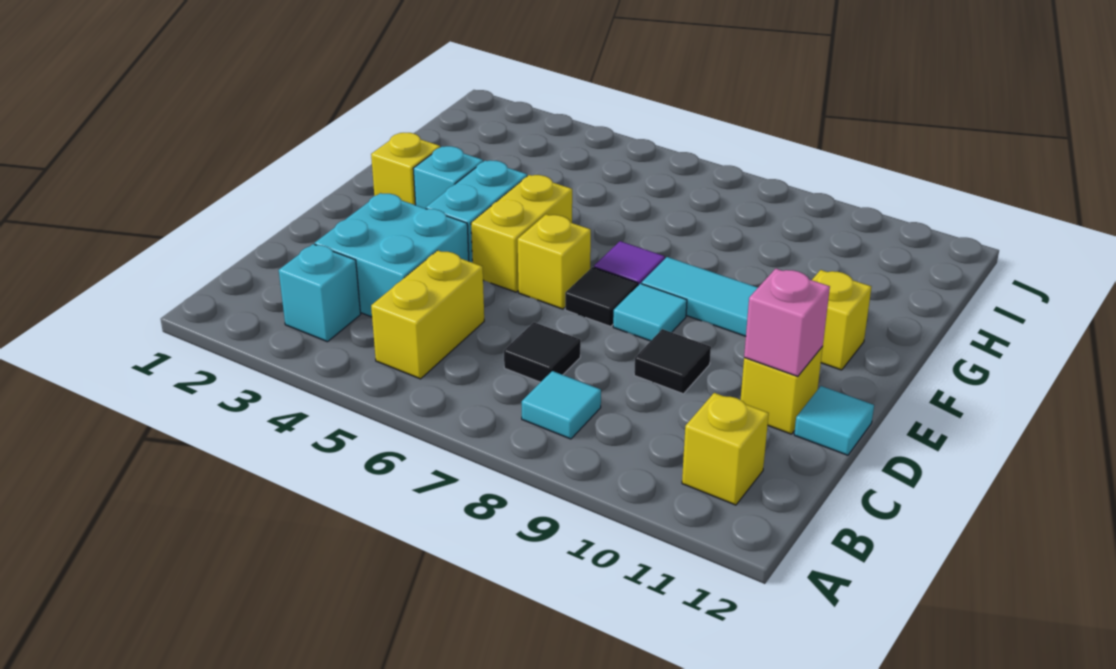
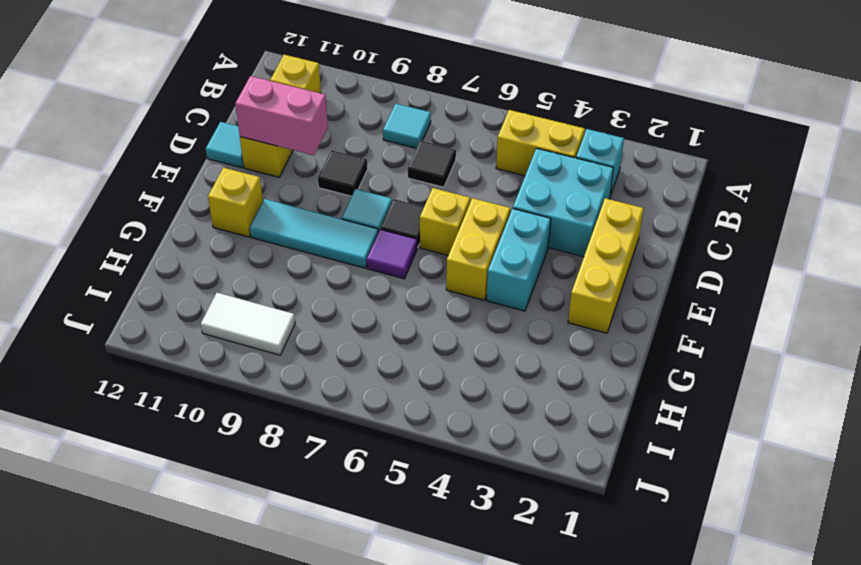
yellow 1x2 brick [371,250,484,379] -> yellow 1x2 brick turned to [496,110,585,176]
pink 1x1 brick [744,269,830,377] -> pink 1x2 brick [235,76,328,155]
yellow 1x1 brick [371,133,440,205] -> yellow 1x3 brick [568,198,644,333]
cyan 1x1 brick [413,146,483,209] -> none
none -> white 1x2 tile [201,293,295,355]

